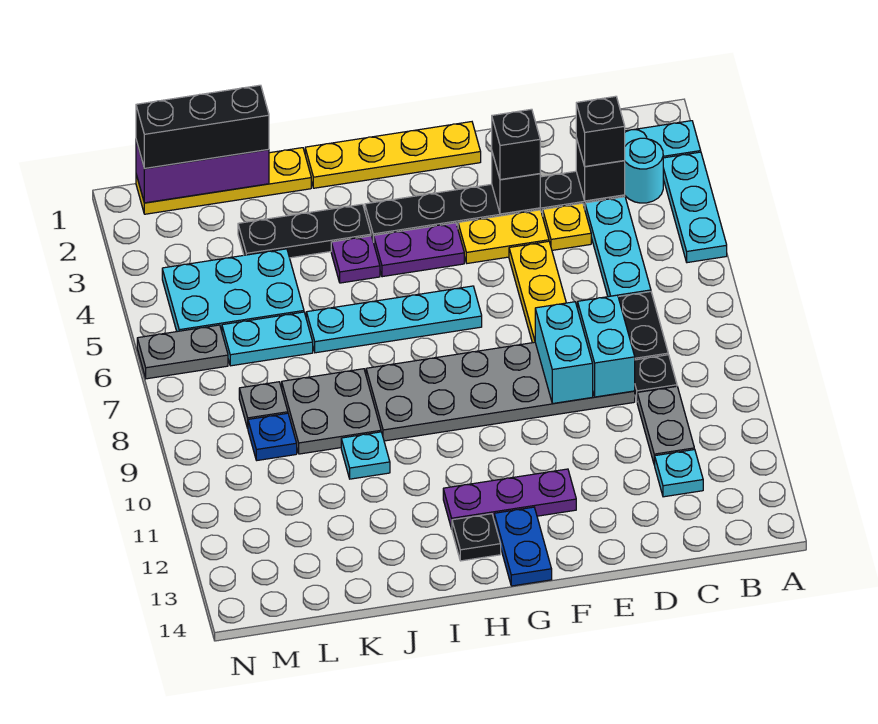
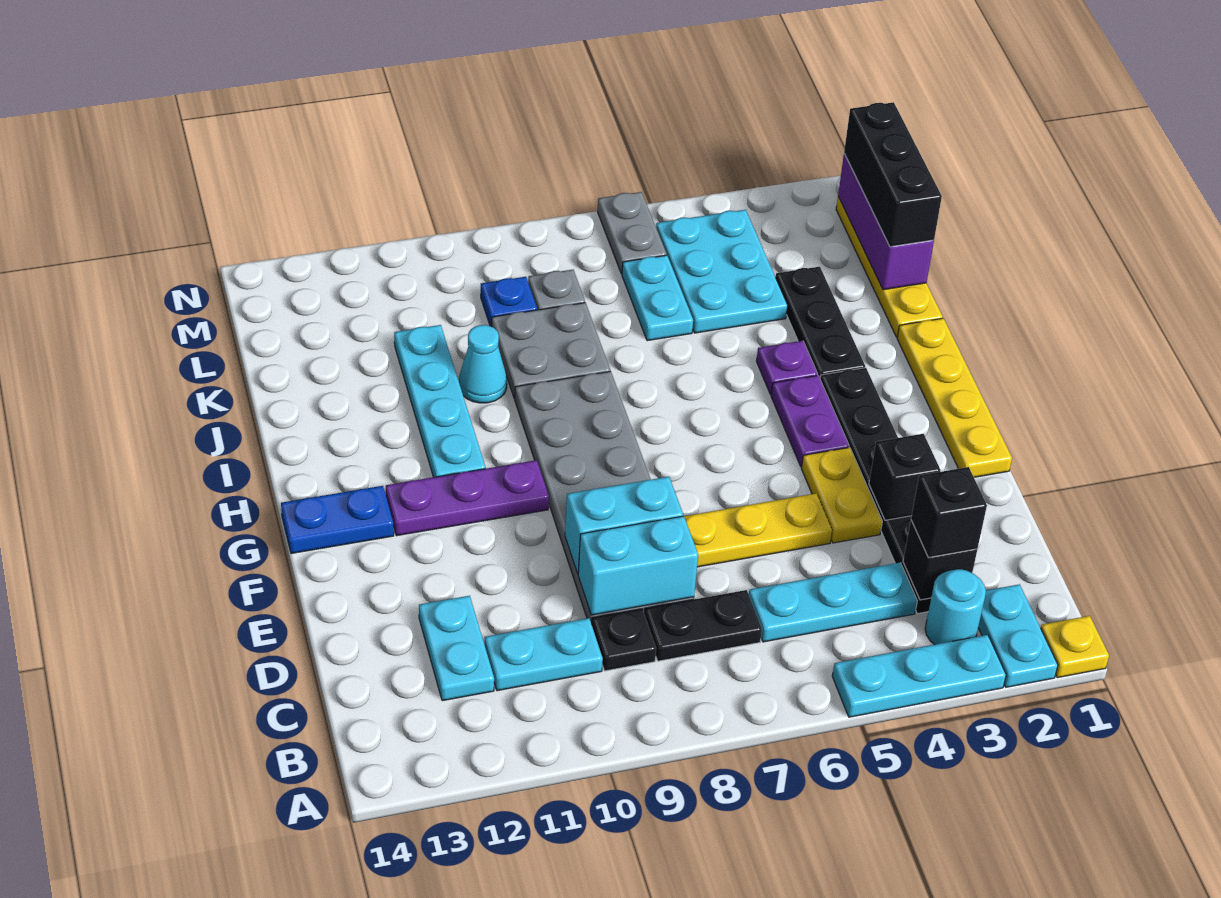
grey 1x2 plate [637,386,694,465] -> cyan 1x2 plate [485,618,603,691]
cyan 1x1 plate [655,449,703,497] -> cyan 1x2 plate [419,596,494,701]
yellow 1x1 plate [543,203,591,250] -> yellow 1x1 plate moved to [1041,616,1109,678]
black 1x1 brick [492,109,540,180] -> none
purple 1x3 plate [443,469,576,529] -> purple 1x3 plate turned to [386,460,549,536]
cyan 1x4 plate [306,286,482,353] -> cyan 1x4 plate moved to [394,325,485,477]
black 1x1 plate [452,514,501,561] -> none
cyan 1x1 plate [341,432,390,479] -> cyan 1x1 cone [459,325,507,403]

